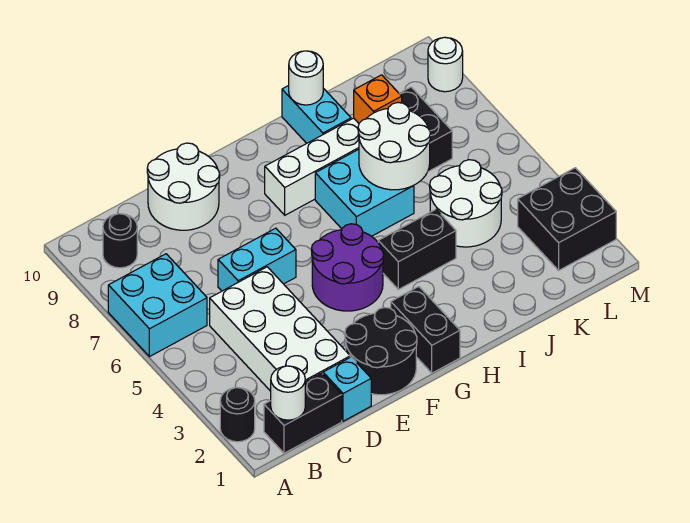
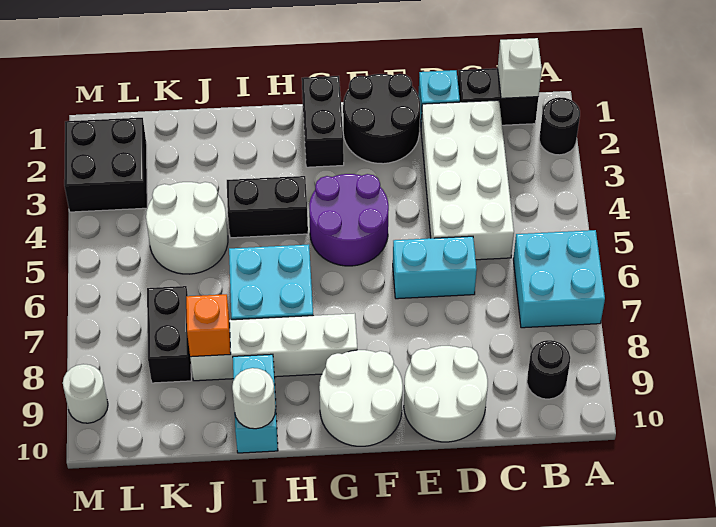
white 1x1 round brick [271,366,305,420] -> white 1x1 brick [498,38,542,98]
white 2x2 round brick [358,102,430,190] -> white 2x2 round brick moved to [319,350,403,446]

